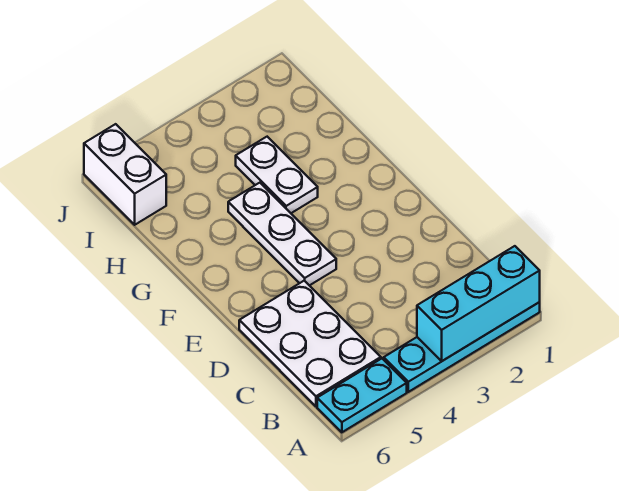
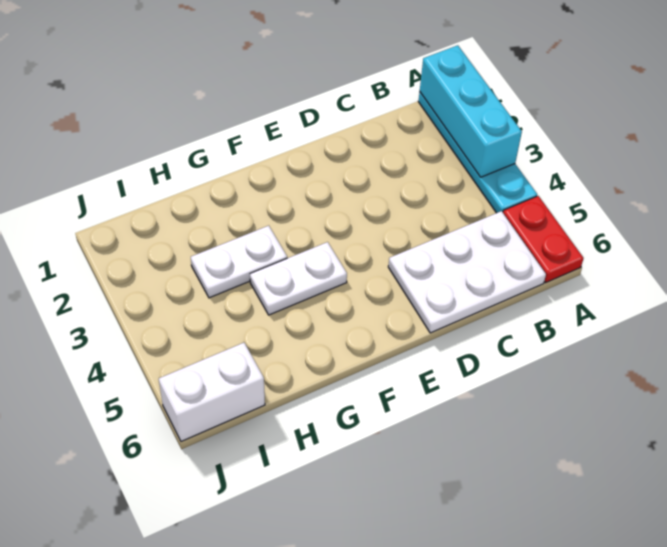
cyan 1x2 plate [317,359,407,432] -> red 1x2 plate [503,196,584,283]
white 1x3 plate [228,183,336,286] -> white 1x2 plate [250,242,347,315]

